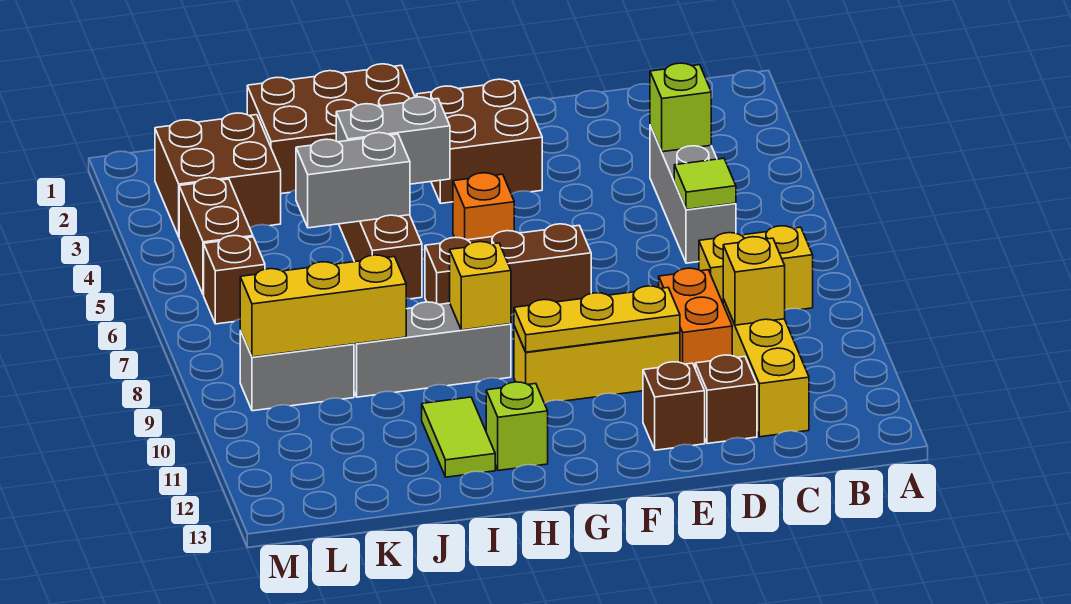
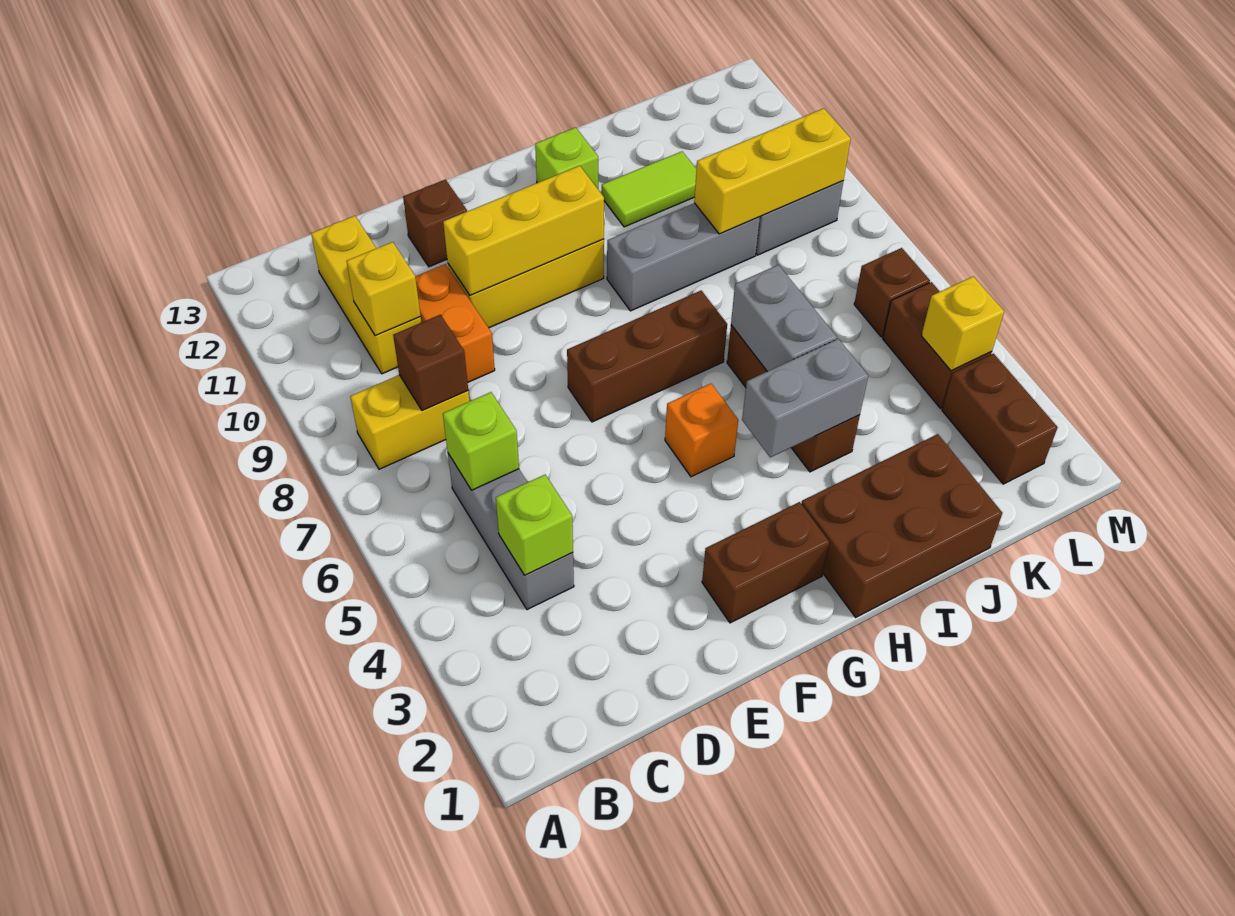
lime 1x1 tile [674,158,736,210] -> lime 1x1 brick [443,392,519,490]
brown 1x1 brick [695,355,757,444] -> brown 1x1 brick moved to [393,315,468,410]
yellow 1x3 plate [514,286,680,352] -> yellow 1x3 brick [443,166,604,295]
brown 2x2 brick [416,79,542,203] -> brown 1x2 brick [702,502,829,623]
yellow 1x1 brick [450,242,511,330] -> yellow 1x1 brick moved to [921,276,1004,371]
grey 1x2 brick [296,133,410,228] -> grey 1x2 brick turned to [731,265,837,372]
lime 1x2 tile [422,397,495,477] -> lime 1x2 tile turned to [602,151,697,227]
brown 2x2 brick [155,113,281,237] -> brown 1x2 brick [942,354,1058,484]

